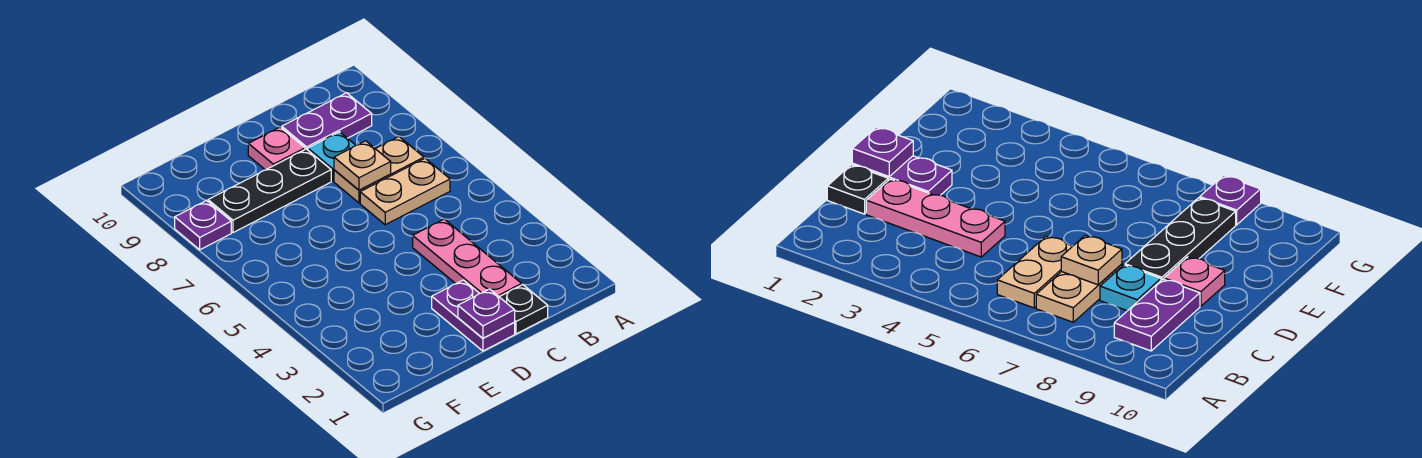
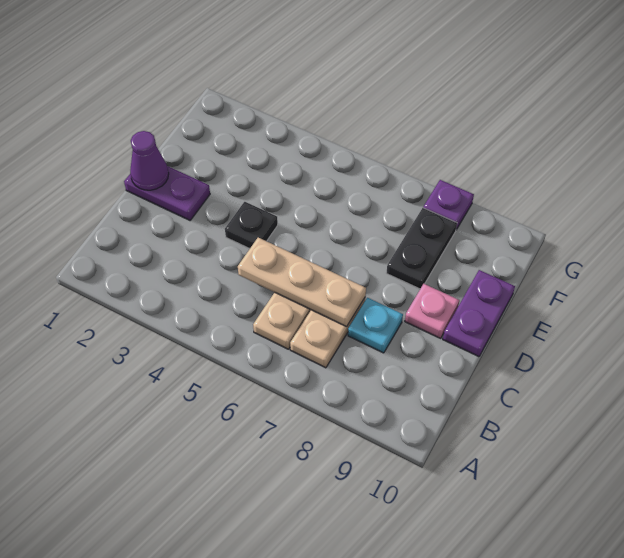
purple 1x2 plate [282,93,372,150] -> purple 1x2 plate moved to [443,270,515,357]
black 1x1 plate [500,285,548,334] -> black 1x1 plate moved to [225,202,278,249]
pink 1x3 plate [413,219,522,297] -> none
tan 1x1 plate [334,141,391,190] -> tan 1x3 plate [238,238,366,327]
purple 1x1 plate [458,289,515,338] -> purple 1x1 cone [130,131,169,190]
black 1x3 plate [208,149,331,233] -> black 1x2 plate [386,208,457,289]

